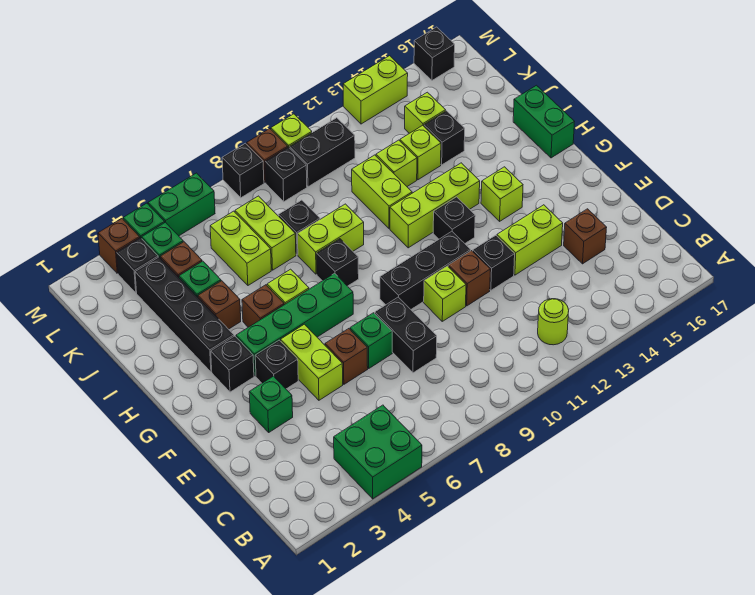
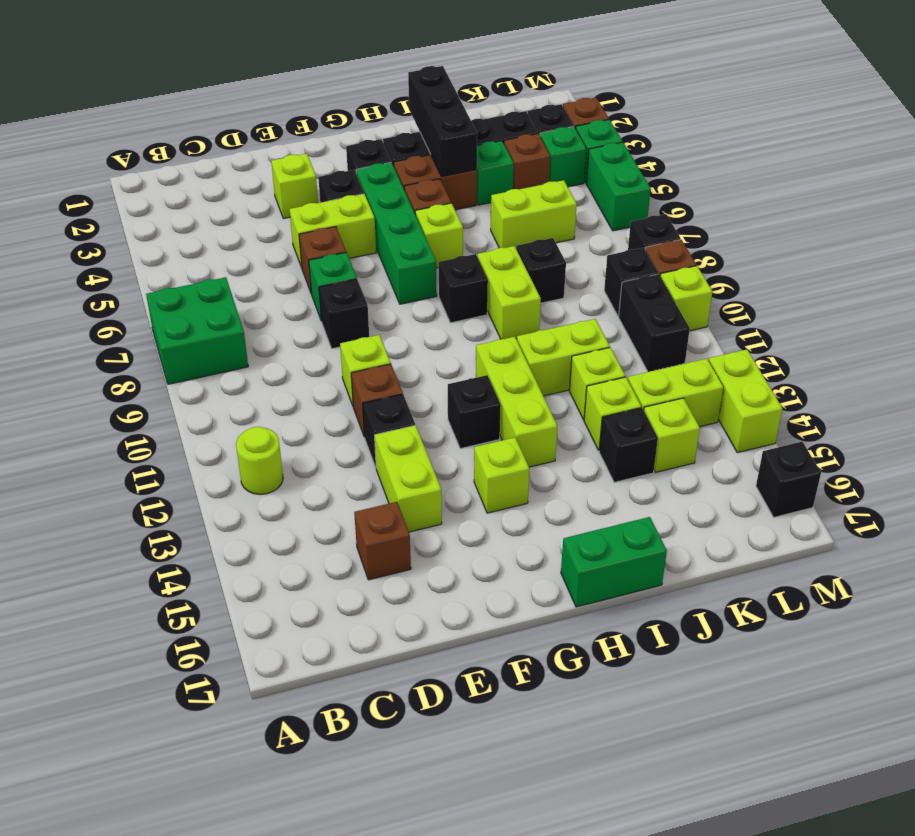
green 2x2 brick [334,405,422,499] -> green 2x2 brick moved to [146,277,248,384]
black 1x2 brick [375,297,437,373] -> black 1x1 brick [319,279,369,349]
green 1x1 brick [249,376,293,432] -> lime 1x1 brick [271,154,318,219]
black 1x3 brick [380,231,471,309] -> black 1x3 brick moved to [408,66,477,177]
brown 1x1 brick [198,281,241,329] -> brown 1x2 brick [394,155,477,210]
lime 1x2 brick [235,196,296,270] -> lime 1x2 brick moved to [628,359,724,427]

